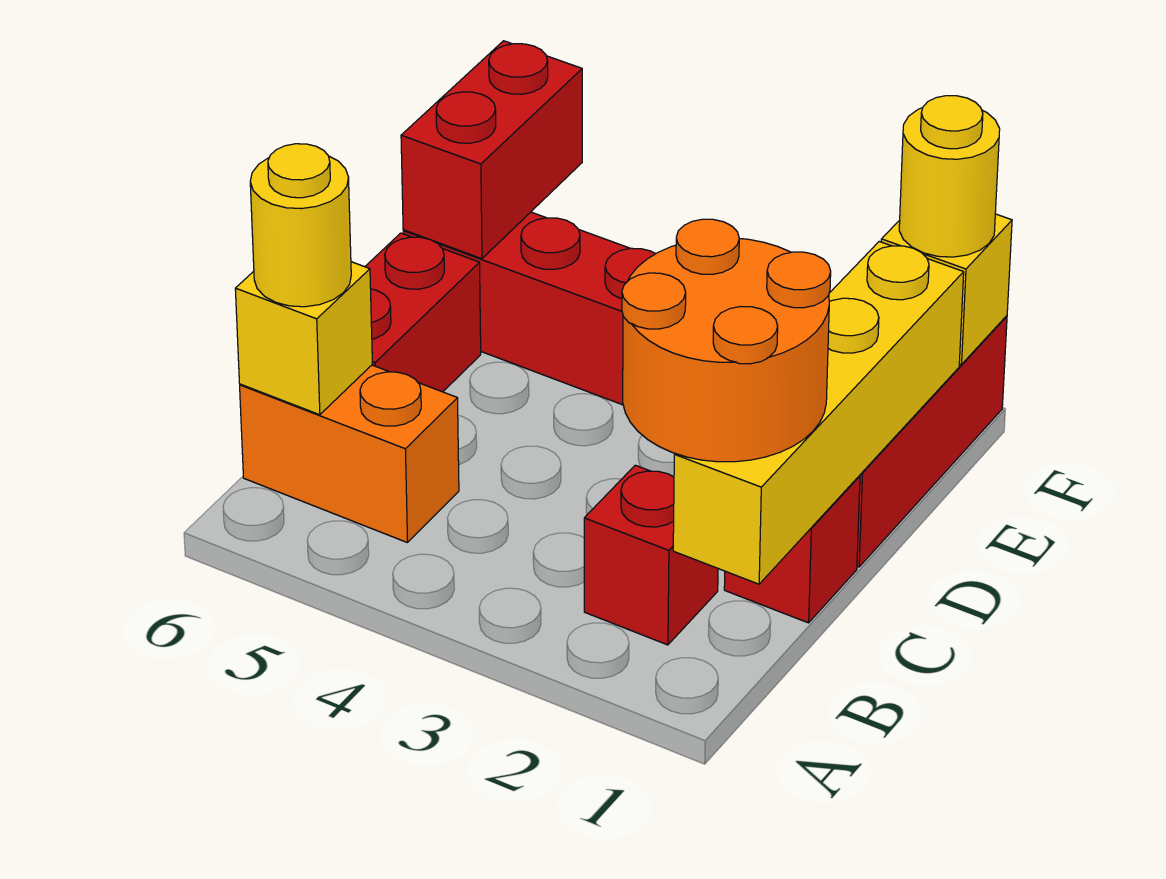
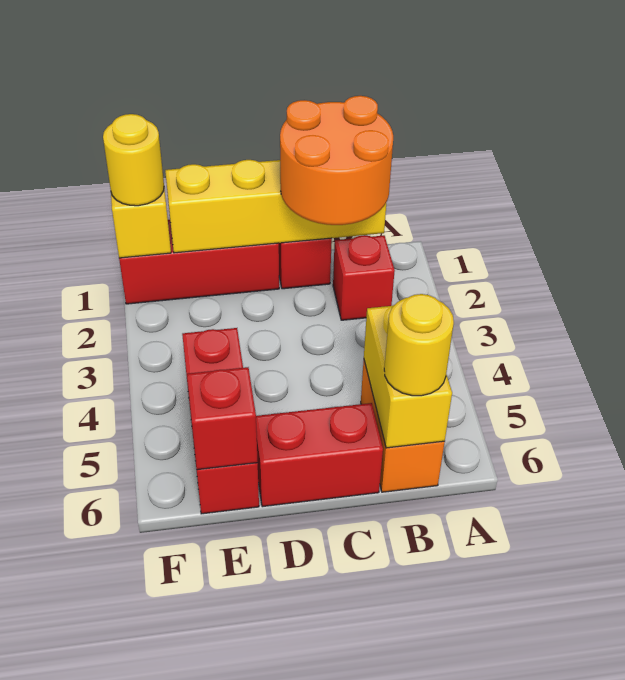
yellow 1x1 brick [235,262,372,415] -> yellow 1x2 brick [364,305,452,448]
red 1x2 brick [401,41,582,259] -> red 1x1 brick [187,367,258,470]

